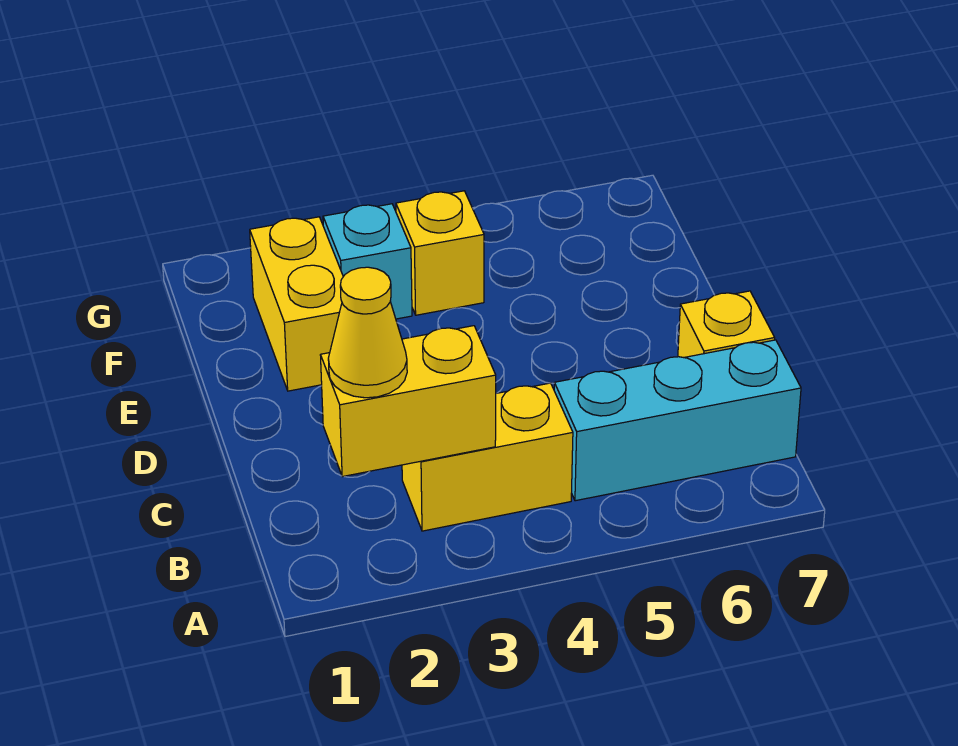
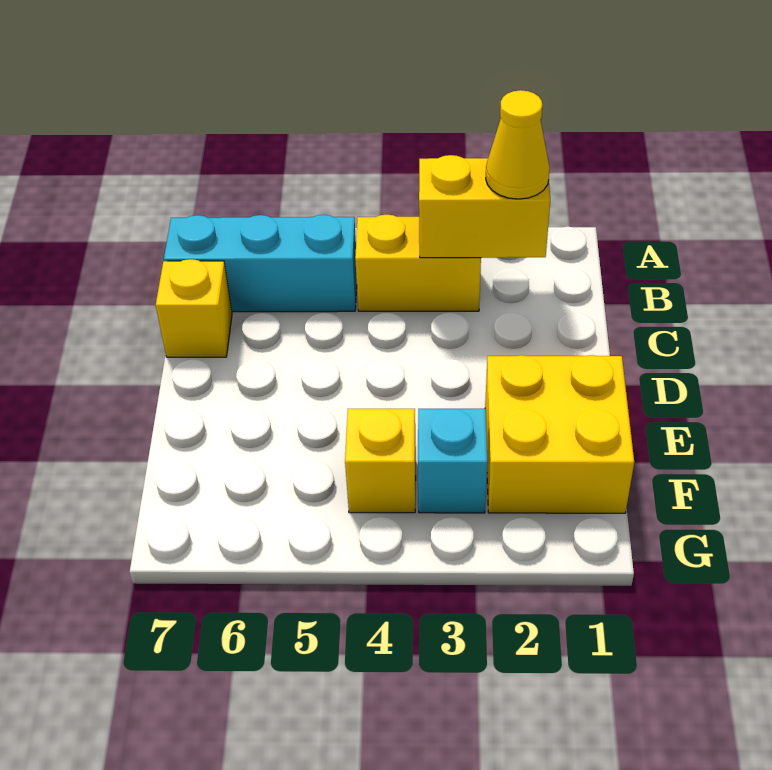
yellow 1x2 brick [250,217,343,391] -> yellow 2x2 brick [485,355,634,513]

